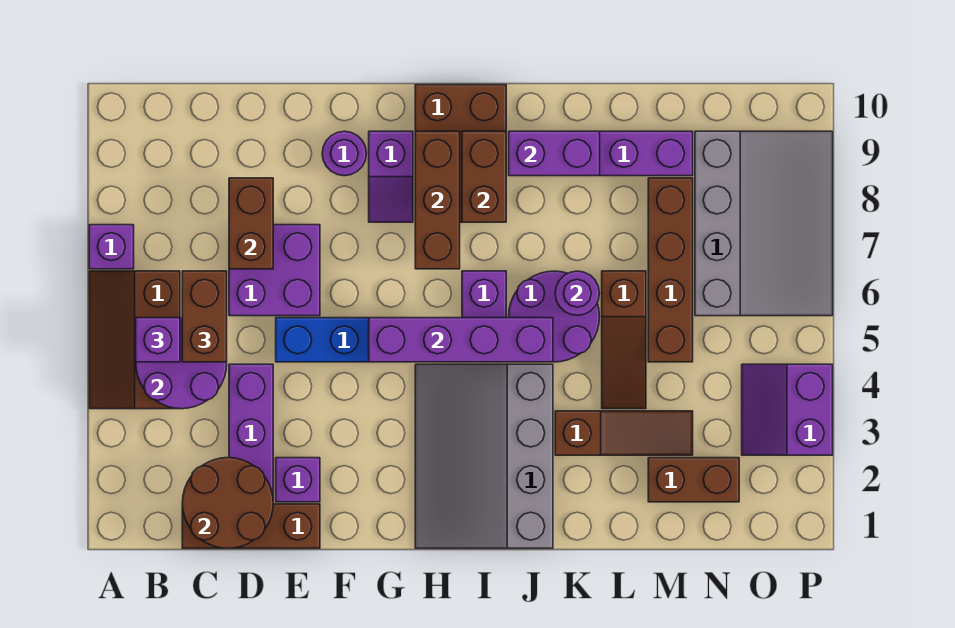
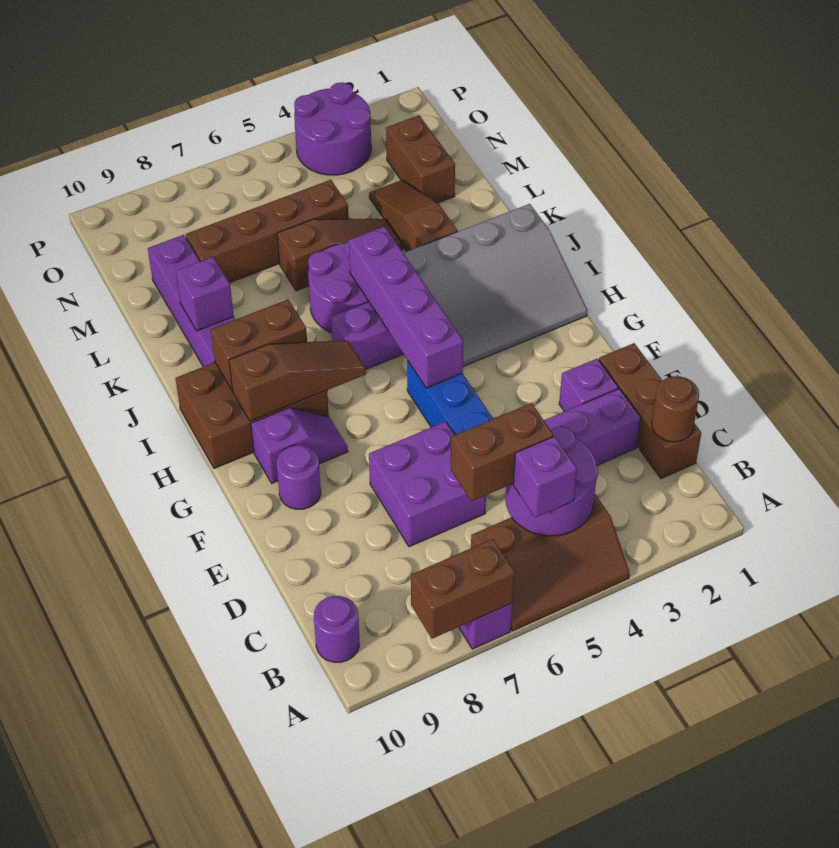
brown 2x2 round brick [182,458,273,548] -> brown 1x1 round brick [652,376,699,442]
brown 1x2 brick [229,178,273,269] -> brown 1x2 brick moved to [411,539,515,639]
brown 1x3 brick [415,131,460,269] -> brown 1x3 slope [229,340,366,421]
purple 1x2 brick [509,131,600,176] -> purple 1x1 brick [176,257,234,331]
purple 1x1 round brick [555,271,600,315] -> purple 1x1 round brick moved to [314,596,359,662]
grey 3x4 slope [695,131,833,316] -> none
purple 2x2 slope [742,364,833,455] -> purple 2x2 round brick [294,82,371,175]

